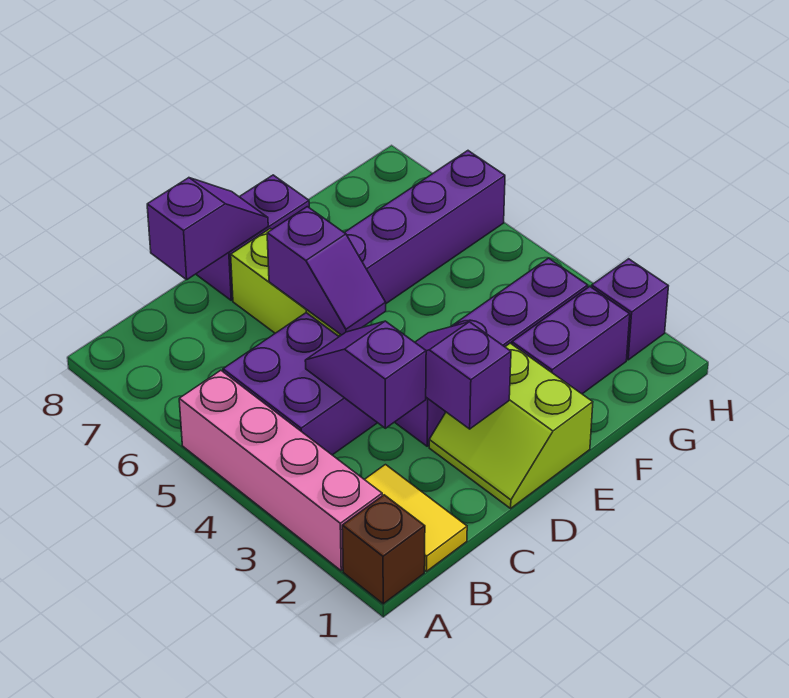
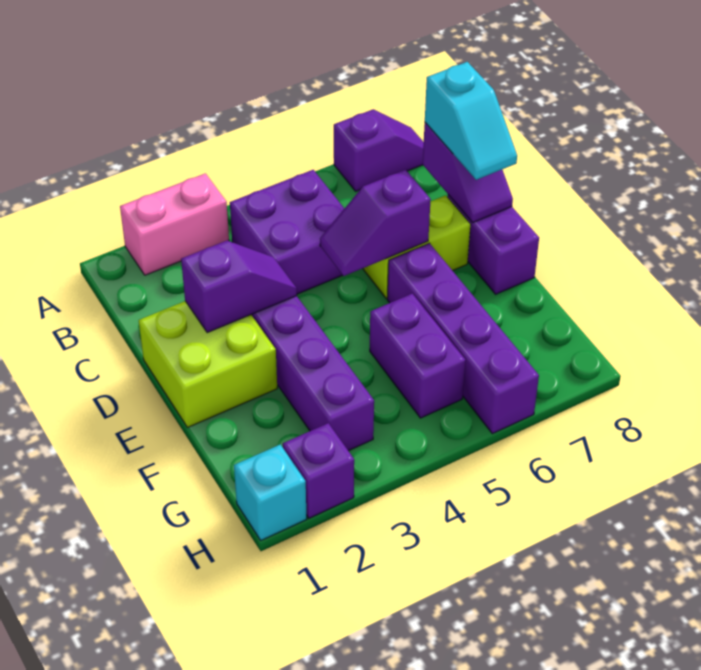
brown 1x1 brick [342,495,425,604] -> none
pink 1x4 brick [179,370,382,571] -> pink 1x2 brick [120,173,229,275]
yellow 1x2 tile [364,465,467,571] -> none
purple 1x2 slope [305,321,426,428] -> purple 1x2 slope moved to [334,109,424,191]
none -> cyan 1x2 slope [425,62,517,180]
lime 2x2 slope [429,343,593,508] -> lime 2x2 brick [139,301,277,428]
purple 1x2 brick [512,287,630,394] -> purple 1x2 brick moved to [370,294,466,418]
none -> cyan 1x1 brick [234,445,307,540]

